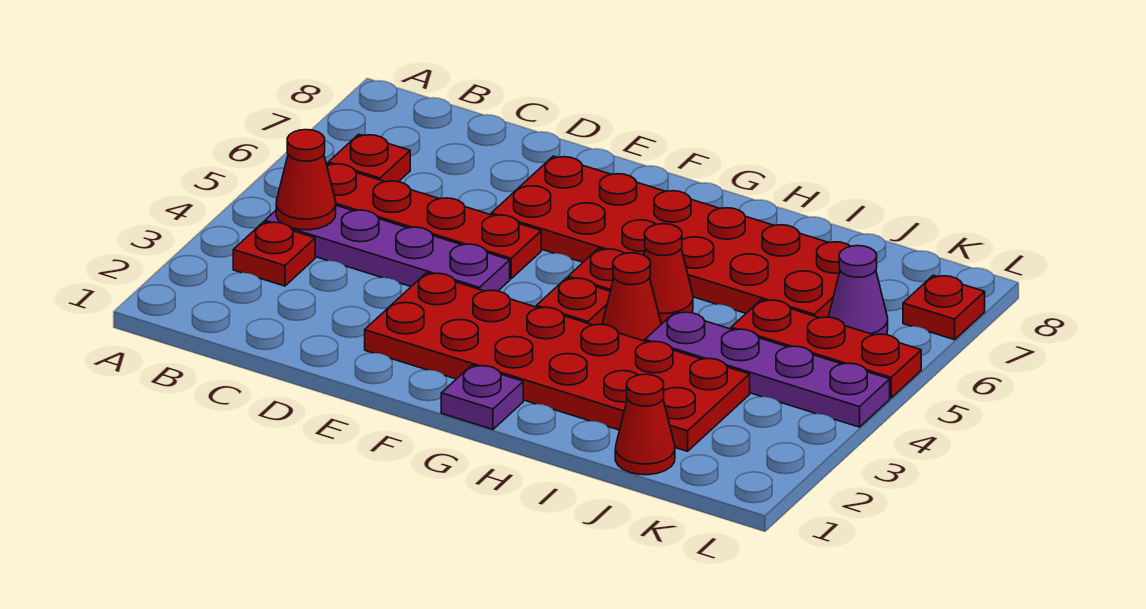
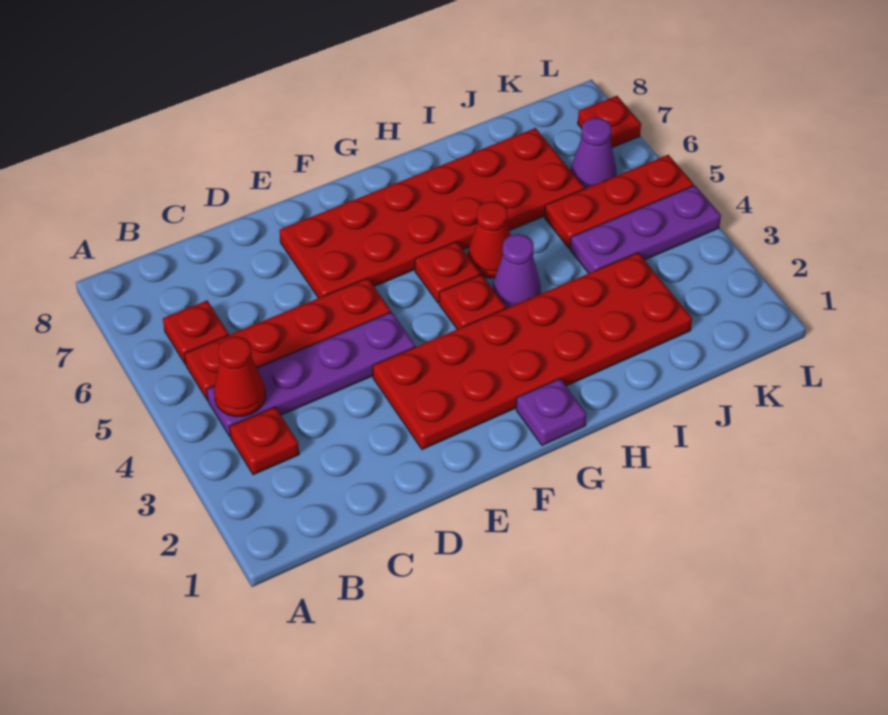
red 1x1 cone [602,253,661,341] -> purple 1x1 cone [493,234,541,308]
purple 1x4 plate [645,312,890,427] -> purple 1x3 plate [570,185,721,273]
red 1x1 cone [615,374,675,475] -> none

